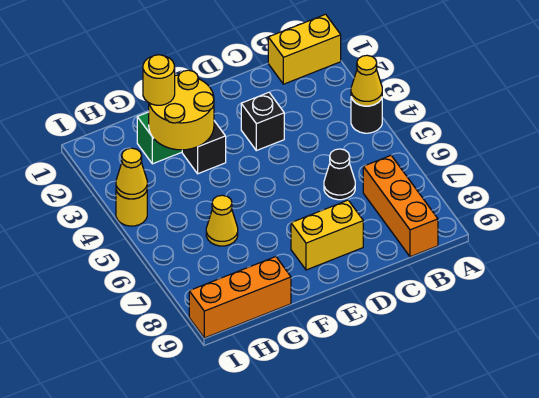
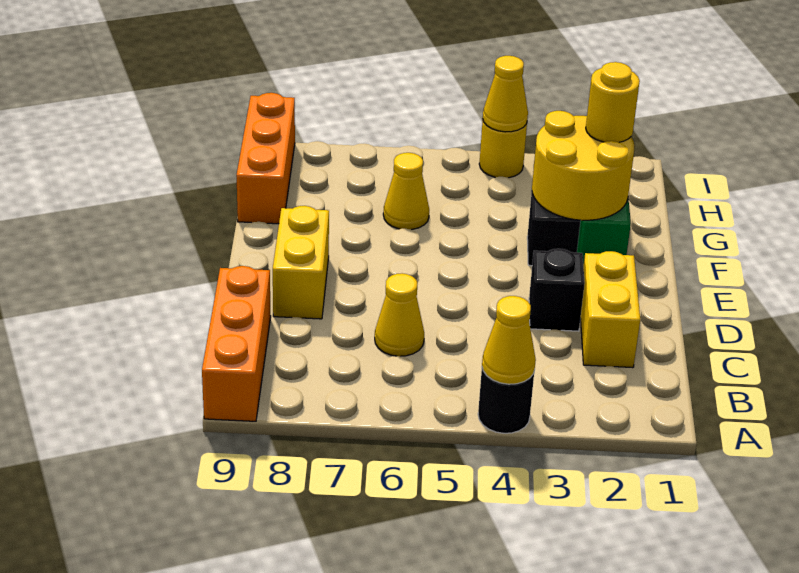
yellow 1x2 brick [268,14,341,84] -> yellow 1x2 brick moved to [581,251,640,368]
orange 1x3 brick [363,156,438,257] -> orange 1x3 brick turned to [202,266,271,421]
black 1x1 cone [324,149,355,200] -> yellow 1x1 cone [375,273,424,356]

